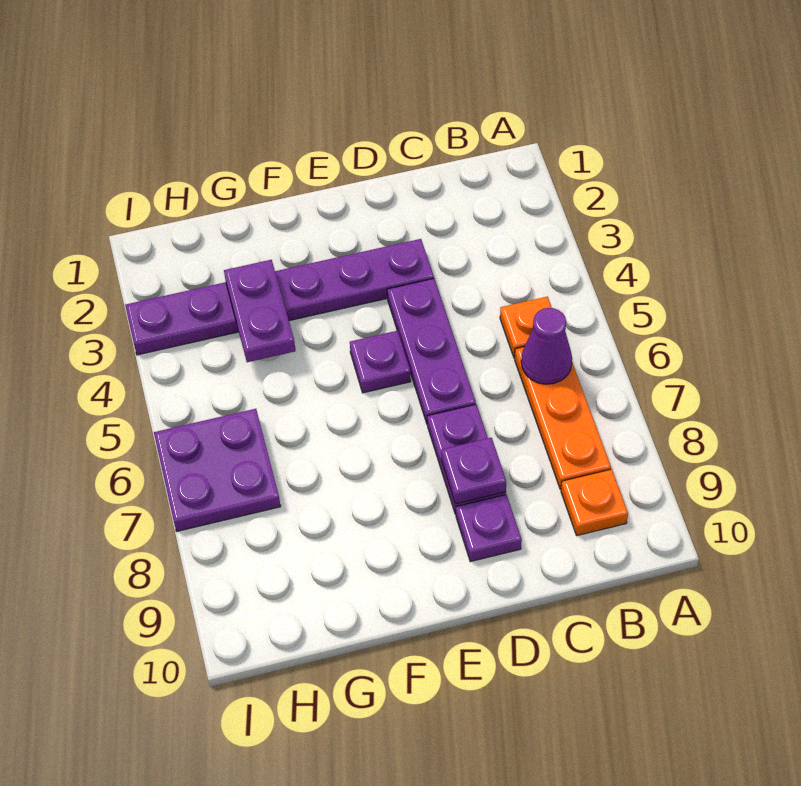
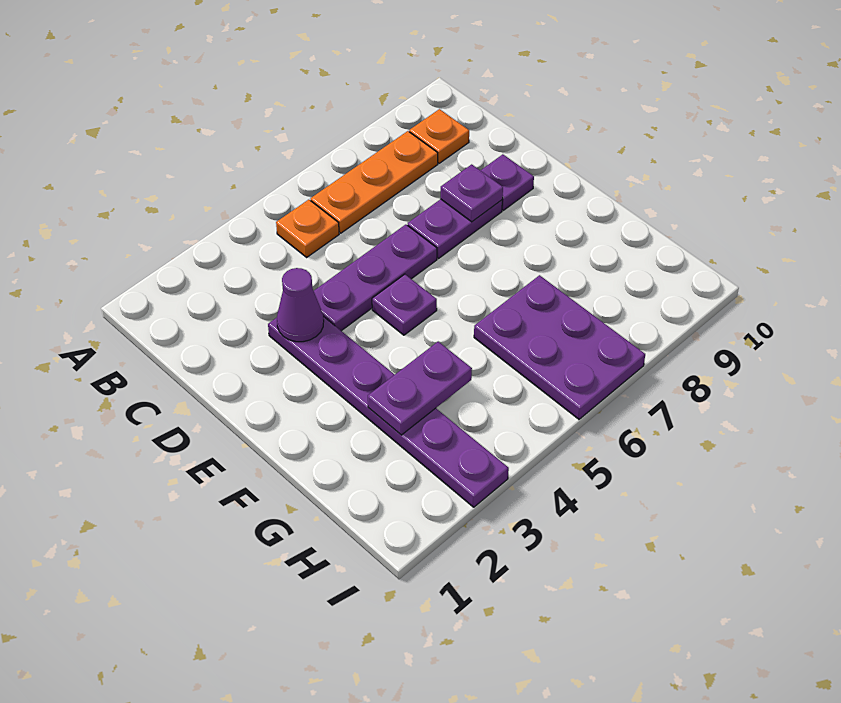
purple 1x1 cone [521,308,572,384] -> purple 1x1 cone moved to [277,268,324,342]
purple 2x2 plate [154,409,281,531] -> purple 2x3 plate [474,275,645,419]

